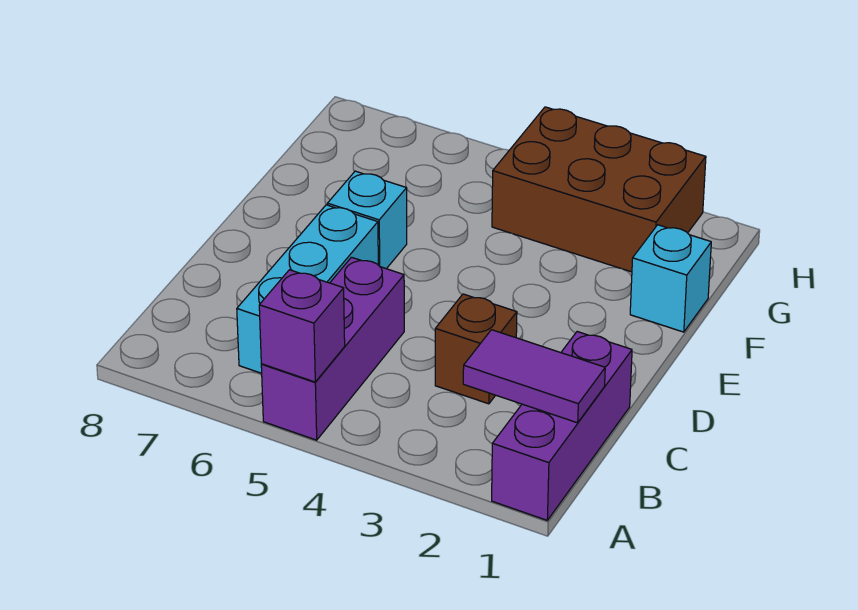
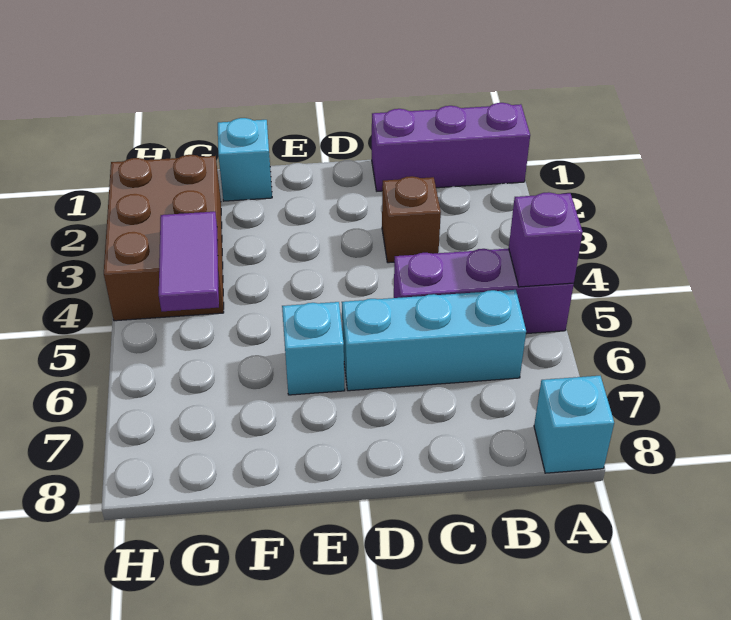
none -> cyan 1x1 brick [534,376,614,473]
purple 1x2 tile [463,330,605,423] -> purple 1x2 tile moved to [159,212,219,311]

